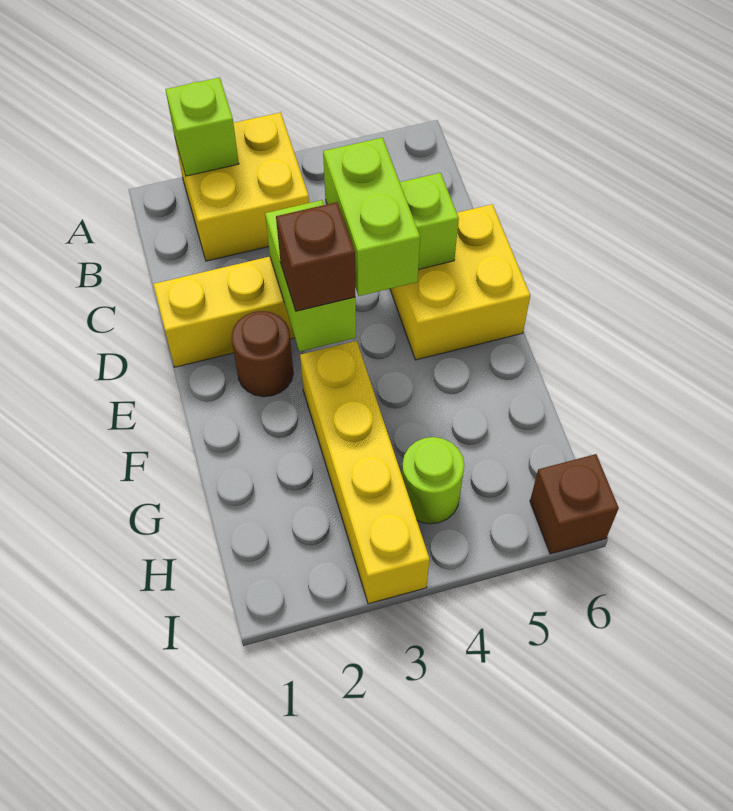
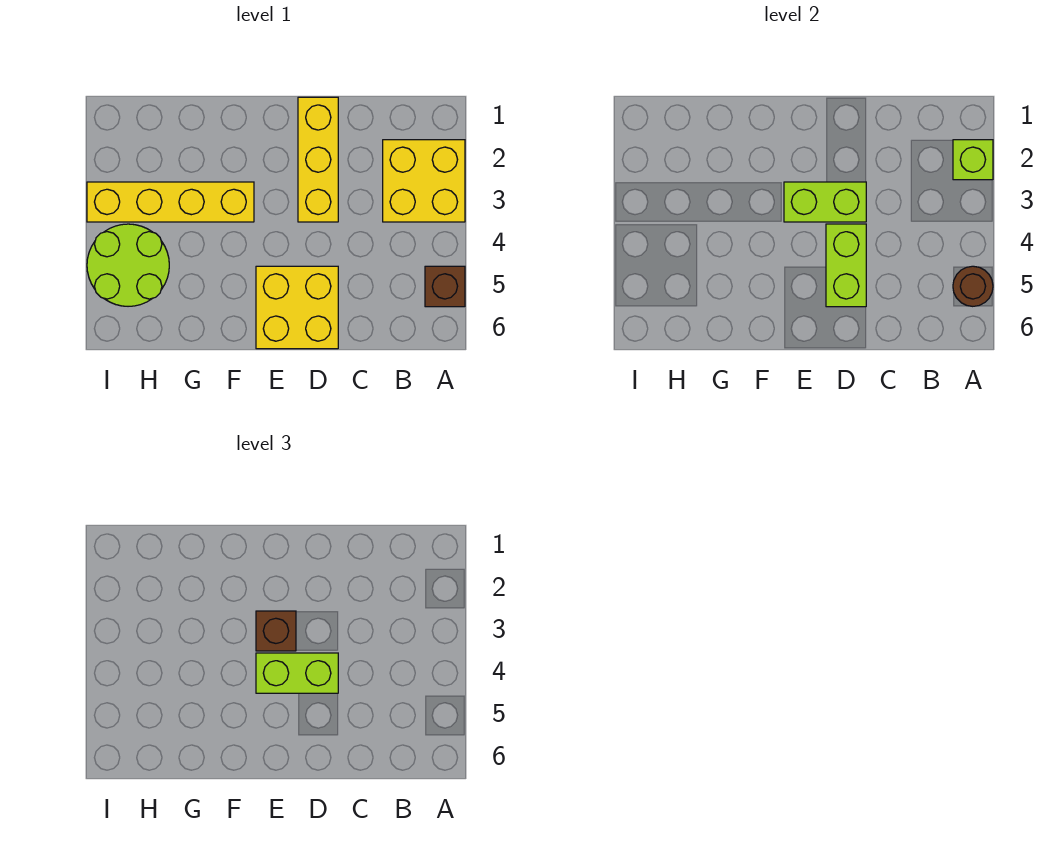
brown 1x1 round brick [232,311,293,397] -> brown 1x1 round brick moved to [953,266,993,306]
lime 1x1 round brick [402,437,464,524] -> lime 2x2 round brick [87,224,169,306]
brown 1x1 brick [530,454,619,554] -> brown 1x1 brick moved to [425,266,465,307]

